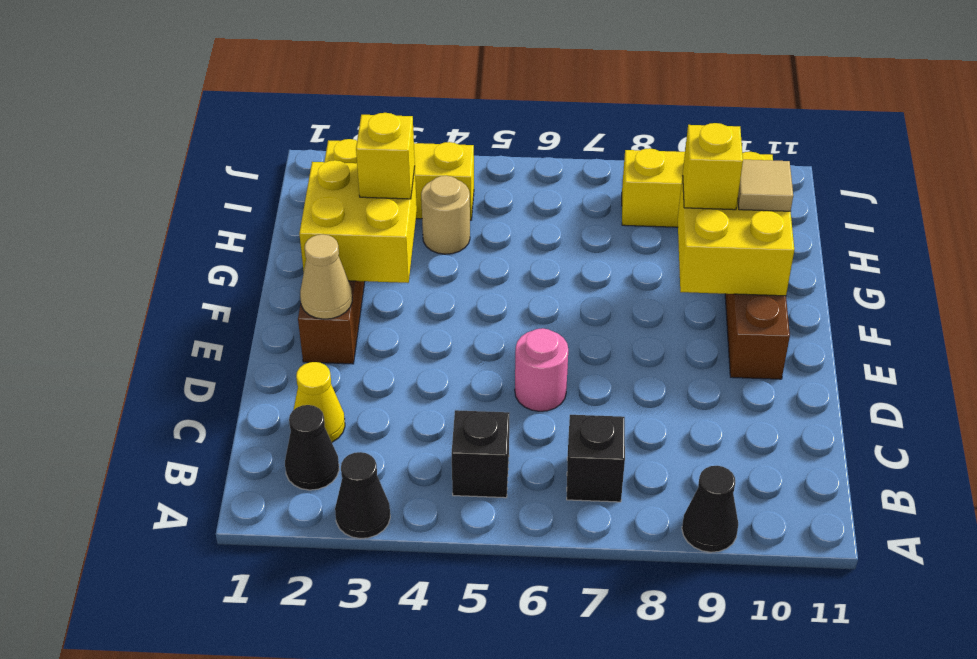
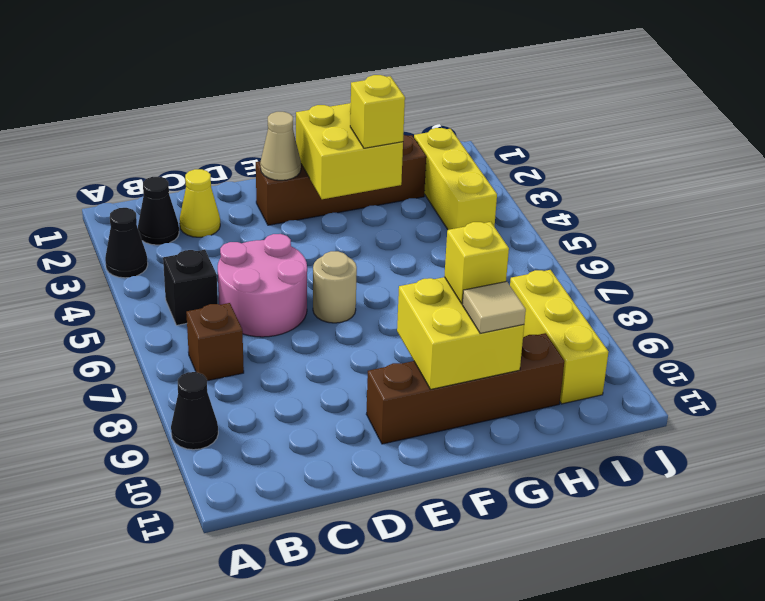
black 1x1 brick [567,415,625,502] -> brown 1x1 brick [186,303,244,381]
pink 1x1 round brick [515,328,568,411] -> pink 2x2 round brick [218,234,307,337]
tan 1x1 round brick [421,176,470,254] -> tan 1x1 round brick moved to [313,251,357,323]

